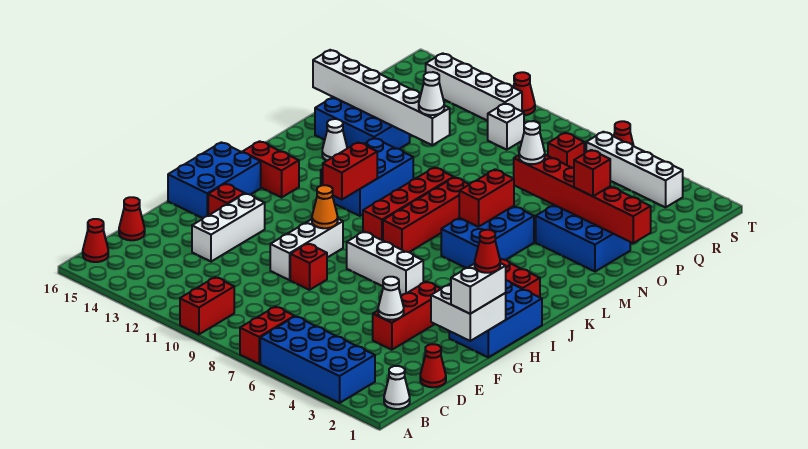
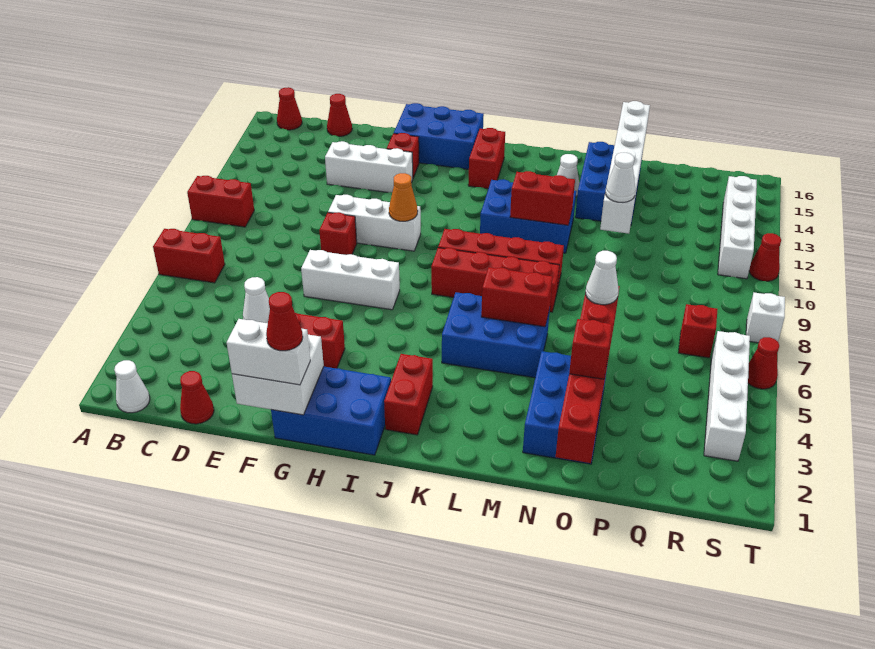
blue 2x4 brick [260,316,375,403] -> none
white 1x3 brick [347,232,423,296] -> white 1x3 brick turned to [301,250,400,310]
red 1x2 brick [323,142,377,200] -> red 1x2 brick moved to [510,171,575,225]
white 1x1 brick [488,103,524,150] -> white 1x1 brick moved to [746,293,785,343]

